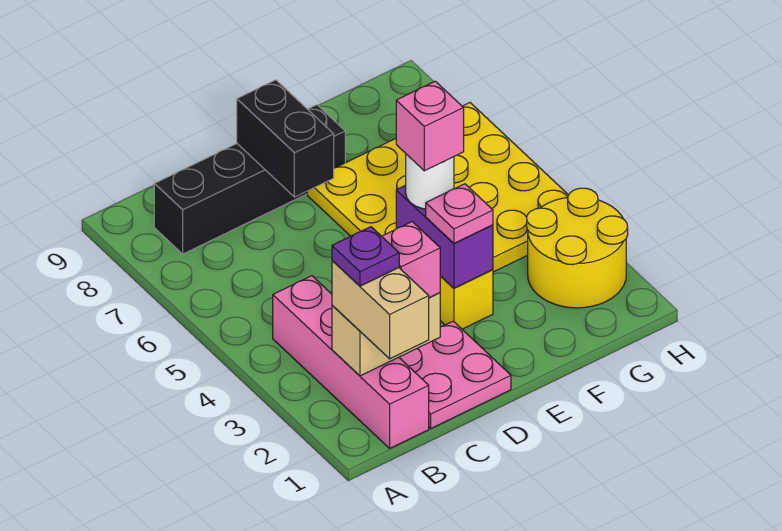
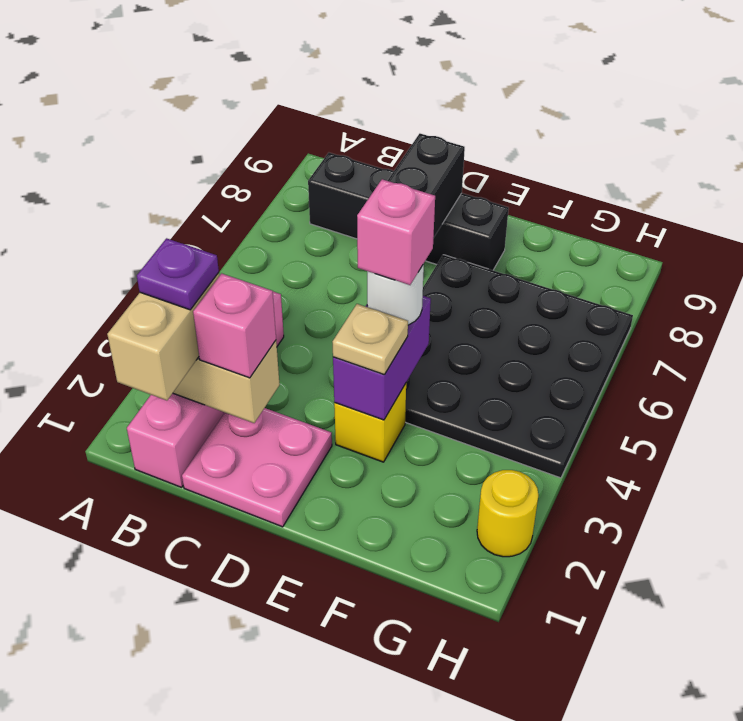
pink 1x1 plate [426,184,493,243] -> tan 1x1 plate [332,304,408,375]
yellow 4x4 plate [307,103,568,272] -> black 4x4 plate [405,255,633,478]
yellow 2x2 round brick [527,188,628,308] -> yellow 1x1 round brick [477,470,538,557]

